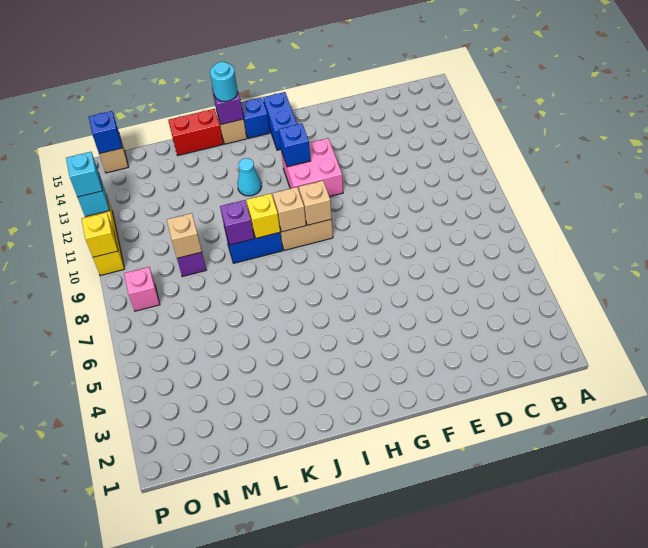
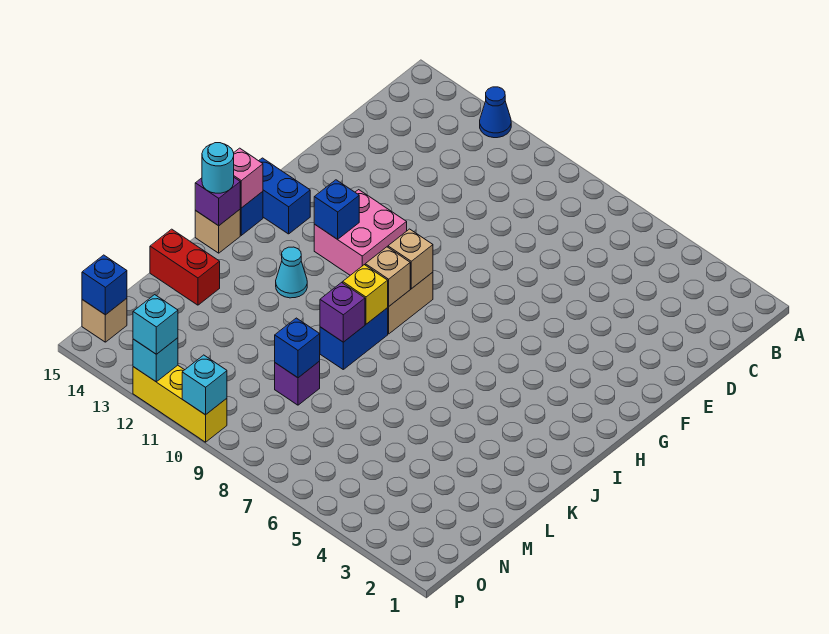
none -> blue 1x1 cone [480,87,511,138]
red 1x2 brick [168,109,223,155] -> red 1x2 brick turned to [150,229,220,305]
tan 1x1 brick [167,213,202,258] -> blue 1x1 brick [275,318,320,378]
pink 1x1 brick [124,267,160,311] -> pink 1x1 brick moved to [234,148,263,208]
yellow 1x1 brick [82,212,118,257] -> cyan 1x1 brick [182,355,227,415]

